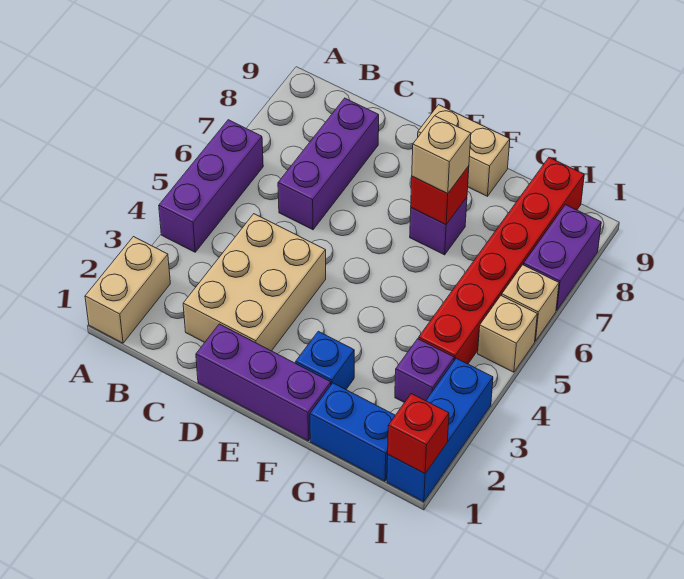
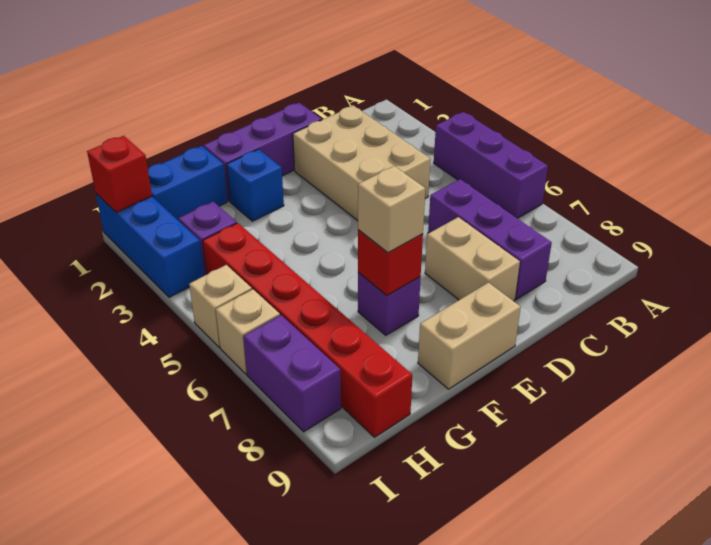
tan 1x2 brick [85,237,170,343] -> tan 1x2 brick moved to [425,217,520,301]

